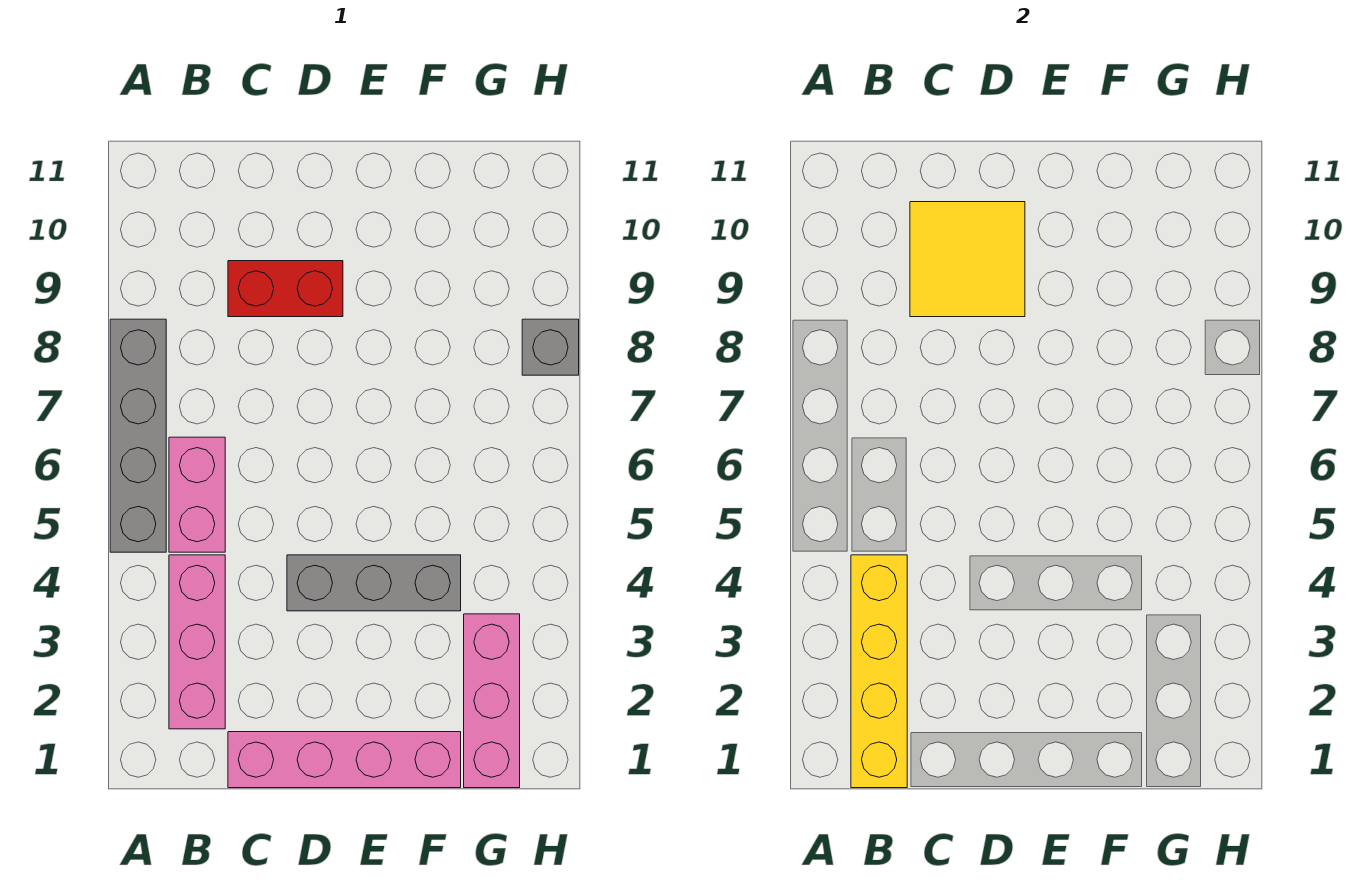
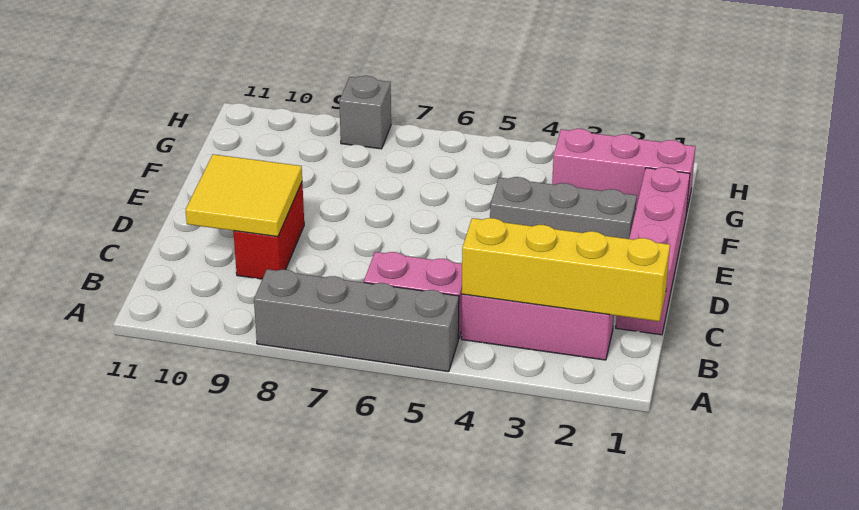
grey 1x3 brick [287,555,461,611] -> grey 1x3 brick turned to [490,177,637,239]

